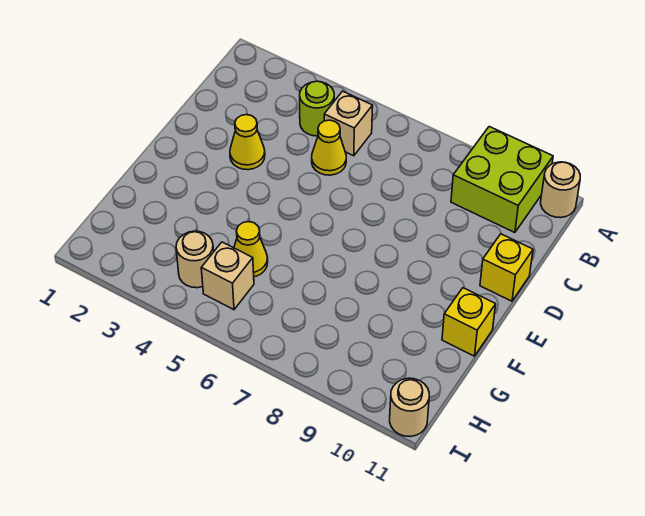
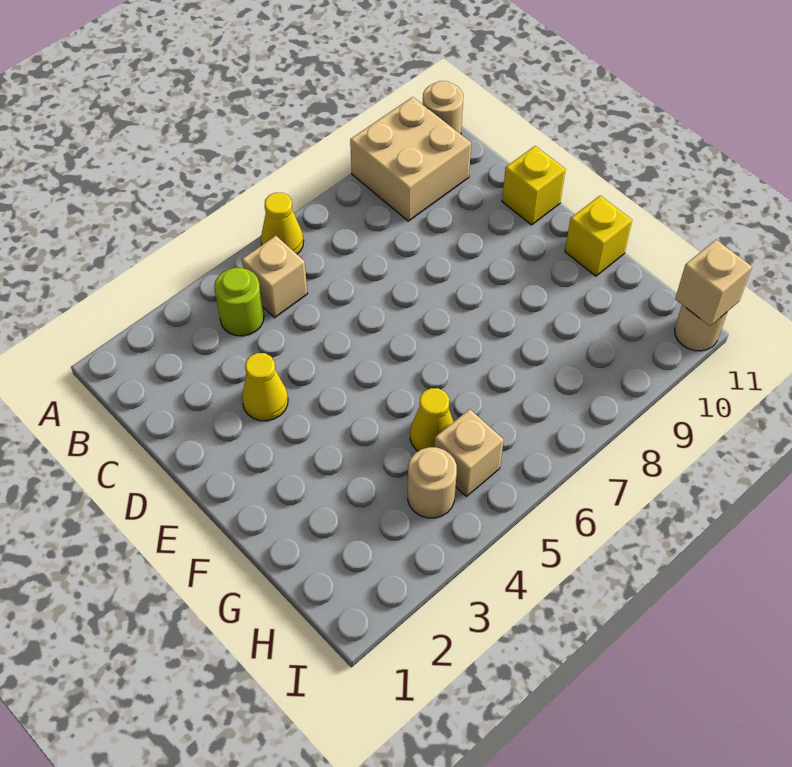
lime 2x2 brick [451,127,553,233] -> tan 2x2 brick [350,97,471,221]
yellow 1x1 cone [312,120,346,175] -> yellow 1x1 cone moved to [261,193,304,254]
none -> tan 1x1 brick [675,240,752,326]

